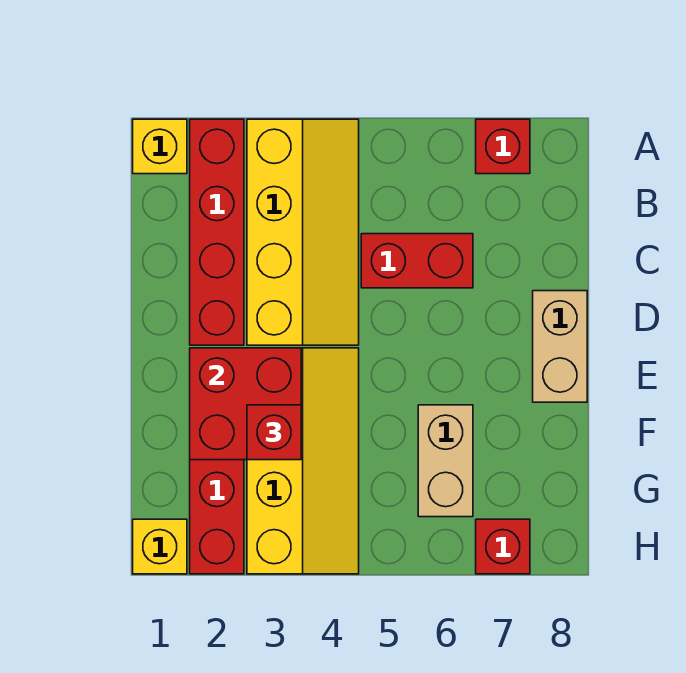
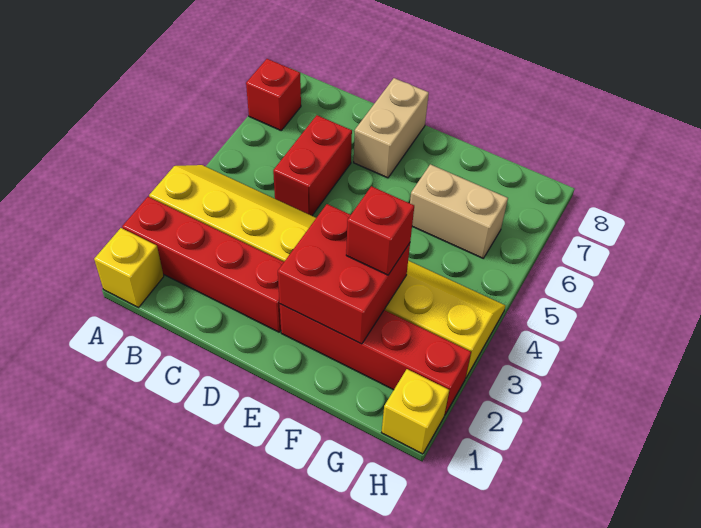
tan 1x2 brick [533,291,587,402] -> tan 1x2 brick turned to [354,78,429,178]
red 1x1 brick [476,519,530,574] -> none

